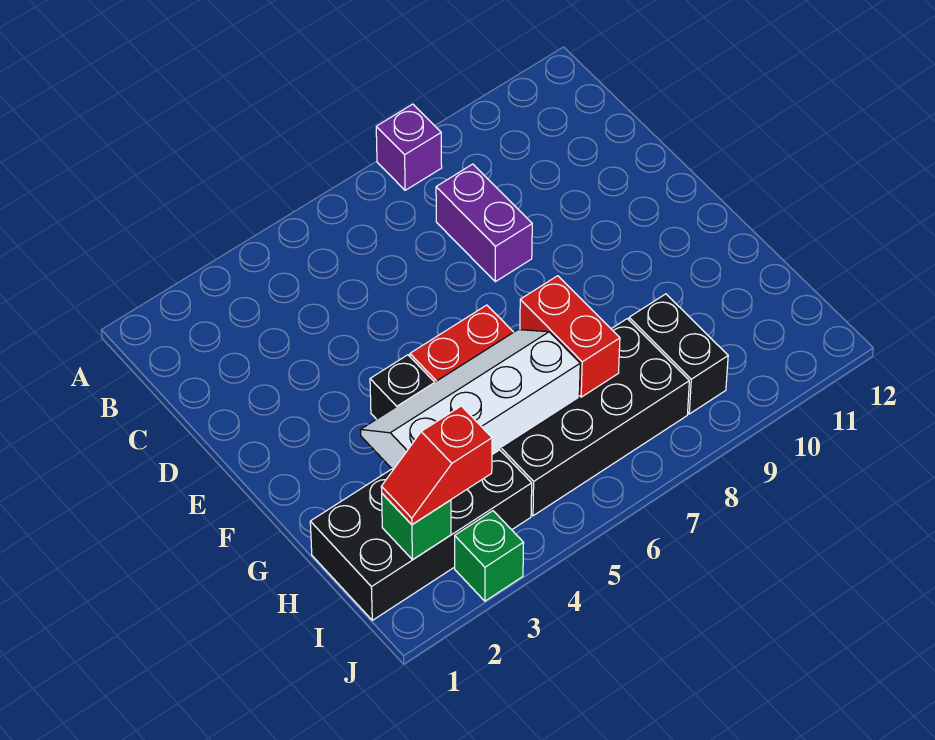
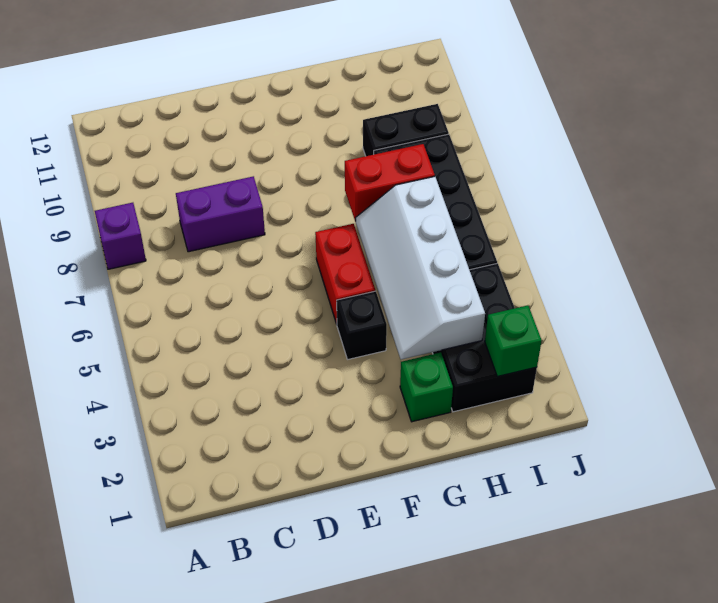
black 2x4 brick [310,450,532,620] -> black 2x3 brick [432,263,537,412]
red 1x2 slope [381,406,492,525] -> none
green 1x1 brick [455,511,524,601] -> green 1x1 brick moved to [400,352,453,422]

